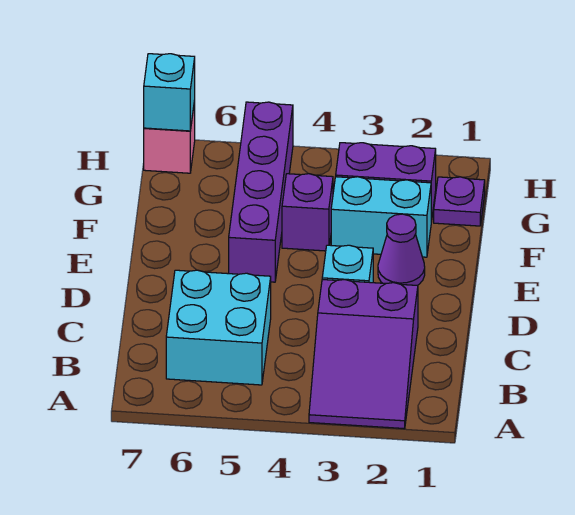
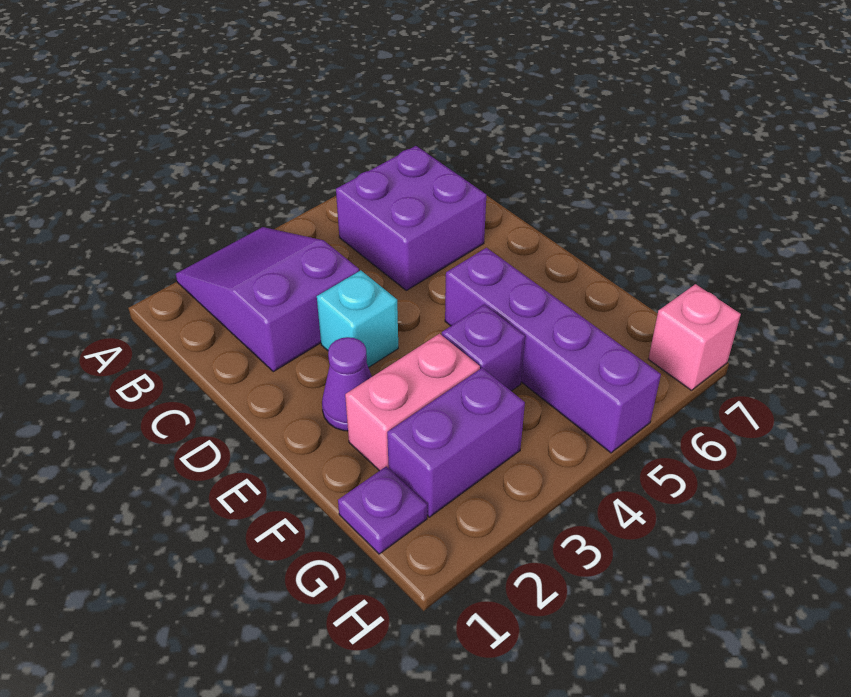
cyan 2x2 brick [166,270,271,385] -> purple 2x2 brick [336,146,486,290]
cyan 1x2 brick [331,177,431,257] -> pink 1x2 brick [345,334,480,471]
cyan 1x1 brick [144,54,195,131] -> none

